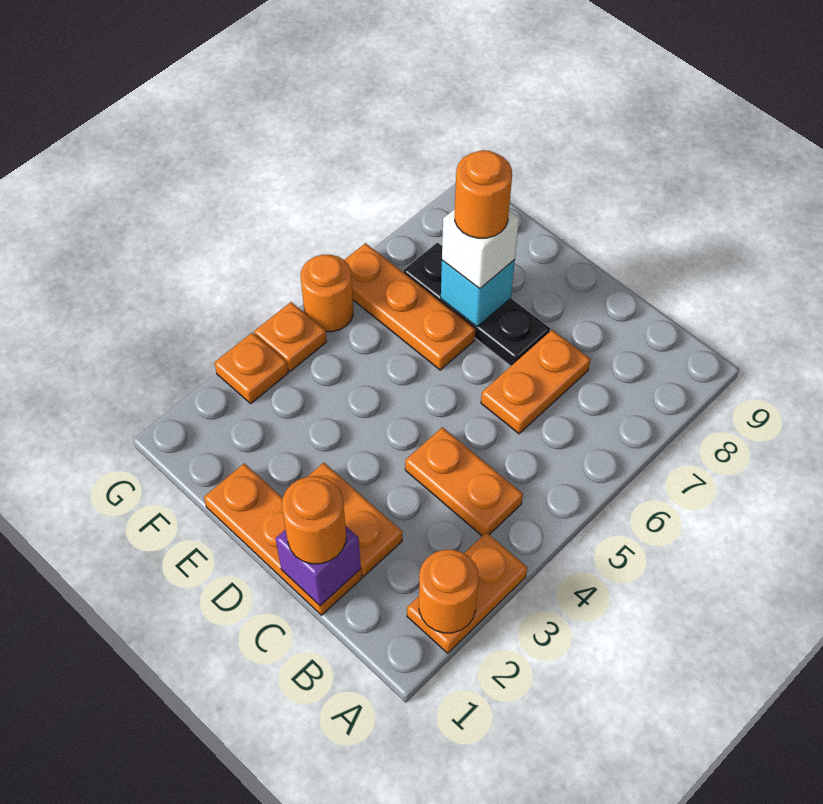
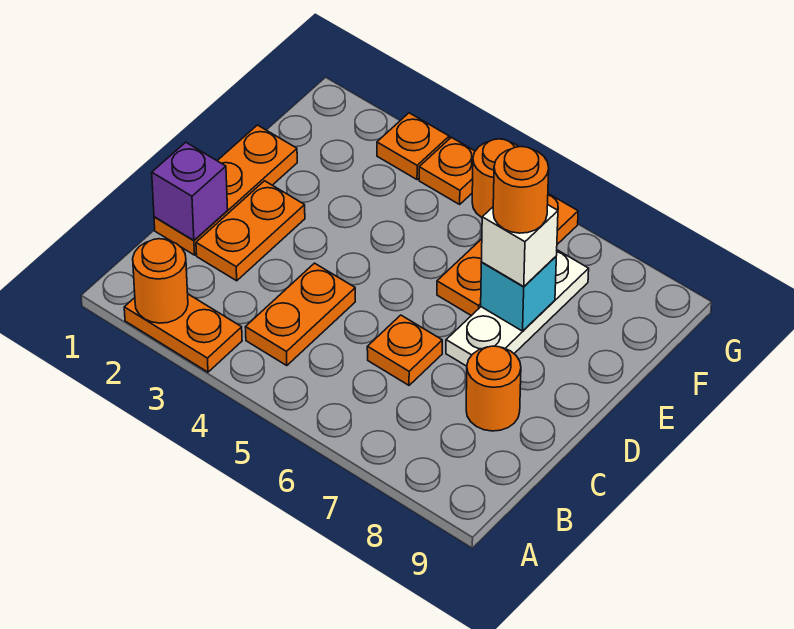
orange 1x1 round brick [282,476,346,564] -> orange 1x1 round brick moved to [466,346,521,431]
orange 1x2 plate [481,330,591,434] -> orange 1x1 plate [367,315,442,385]
black 1x3 plate [403,243,550,366] -> white 1x3 plate [446,250,589,366]

